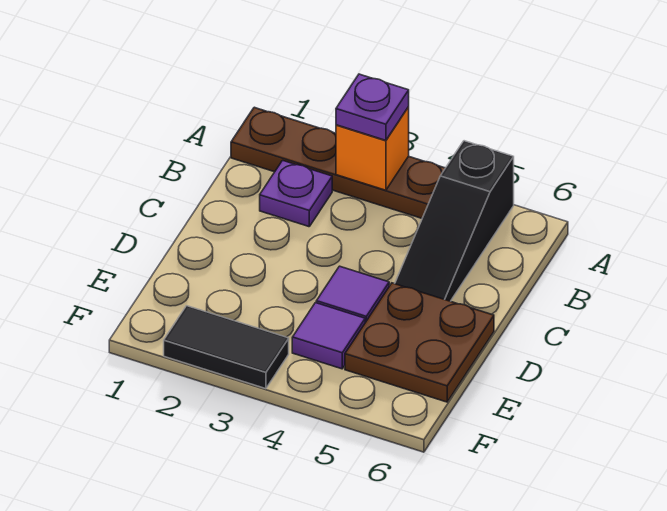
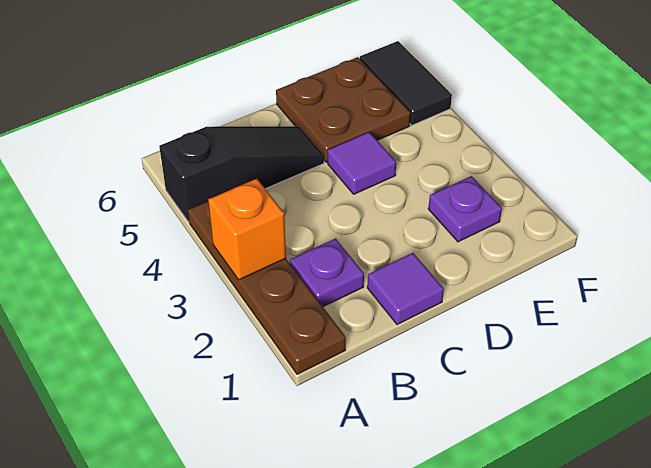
purple 1x1 plate [336,74,409,140] -> purple 1x1 plate moved to [428,176,502,242]
purple 1x1 tile [292,303,365,369] -> purple 1x1 tile moved to [367,253,444,325]
black 1x2 tile [164,306,289,389] -> black 1x2 tile moved to [360,41,452,125]

